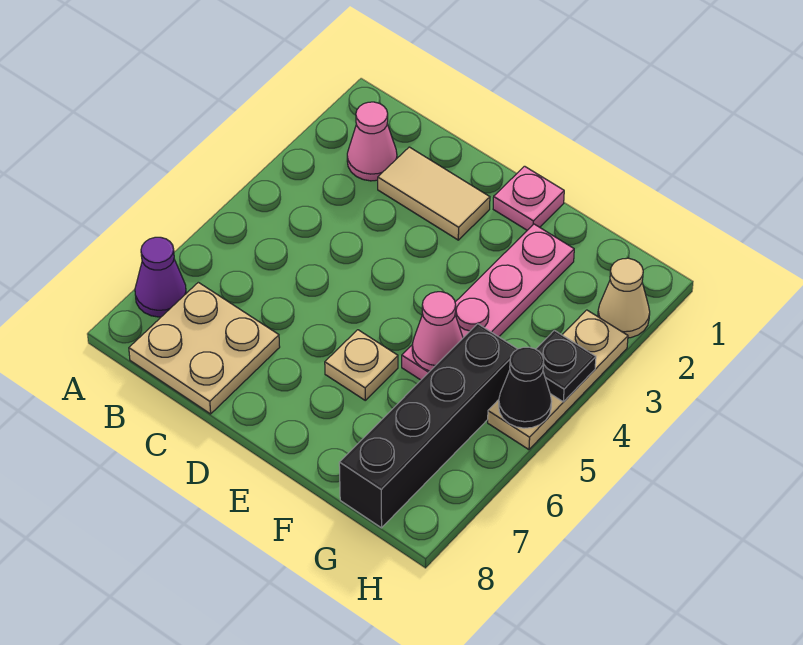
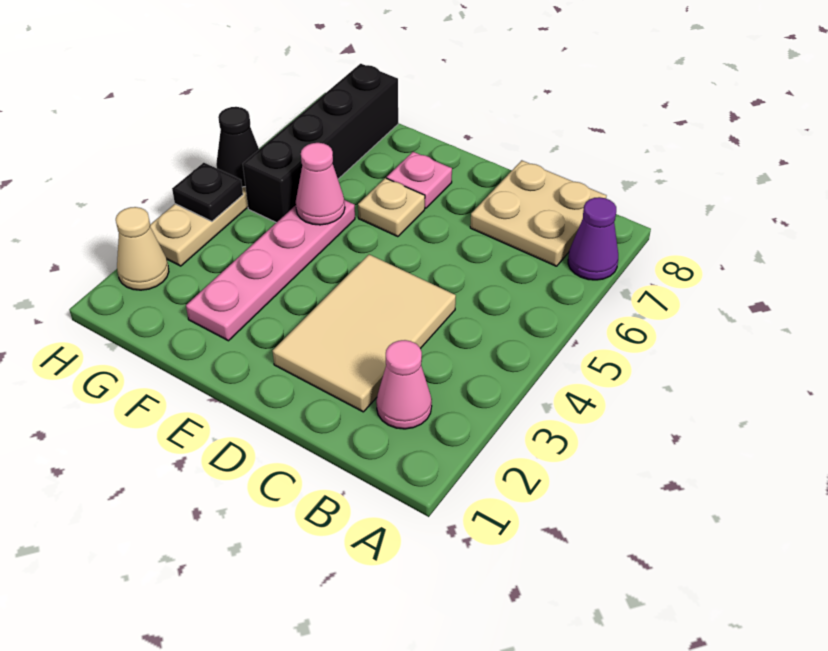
tan 1x2 tile [378,147,490,240] -> tan 2x3 tile [273,255,456,412]
pink 1x1 plate [493,166,564,230] -> pink 1x1 plate moved to [387,152,452,208]

